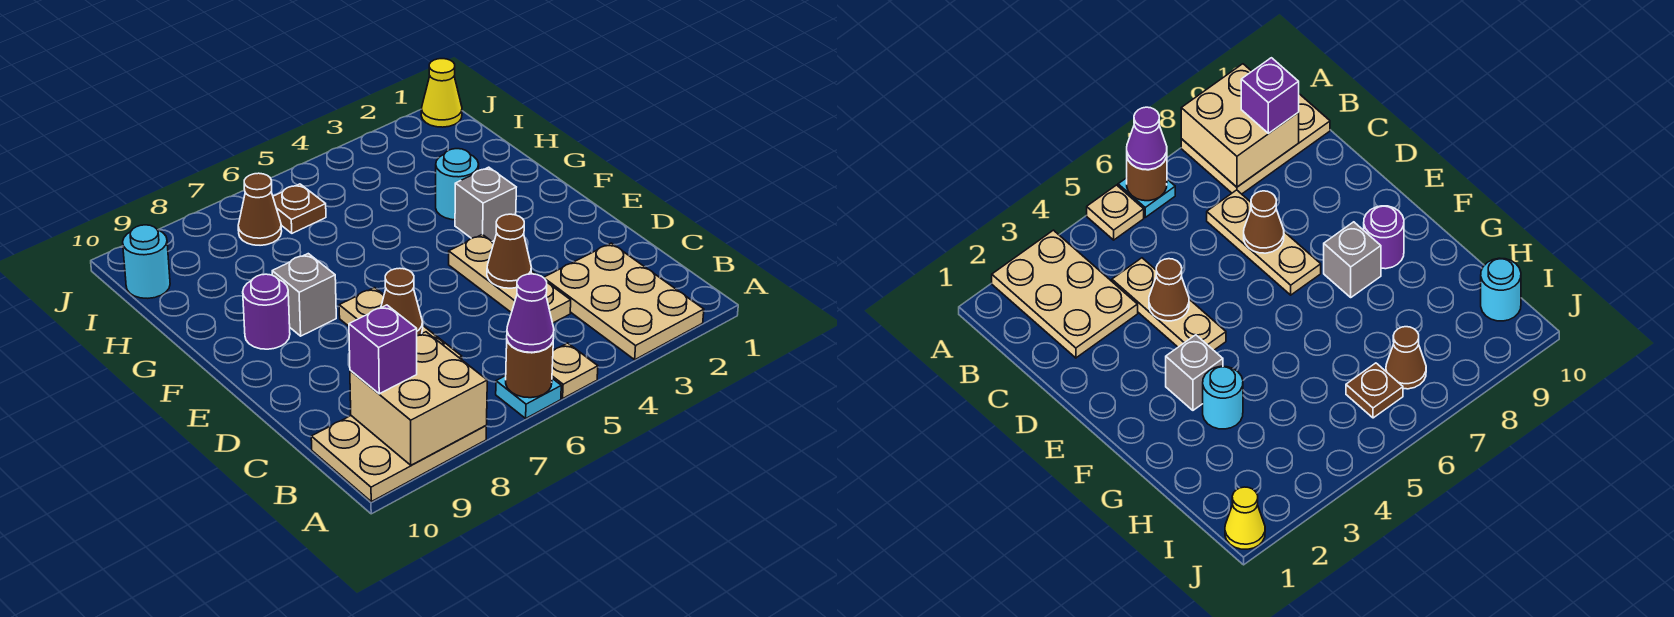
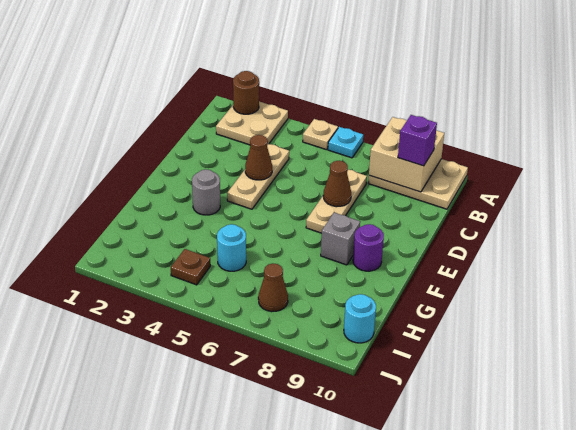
tan 2x3 plate [544,243,704,360] -> tan 2x2 plate [216,102,288,145]
brown 1x1 round brick [506,338,554,398] -> brown 1x1 round brick moved to [233,71,259,114]
purple 1x1 cone [507,274,554,352] -> none
grey 1x1 brick [455,167,516,241] -> grey 1x1 round brick [192,169,220,215]
cyan 1x1 round brick [436,149,479,220] -> cyan 1x1 round brick moved to [217,224,246,271]
brown 1x1 plate [273,184,326,233] -> brown 1x1 plate moved to [171,249,210,285]
yellow 1x1 cone [421,59,462,127] -> none

